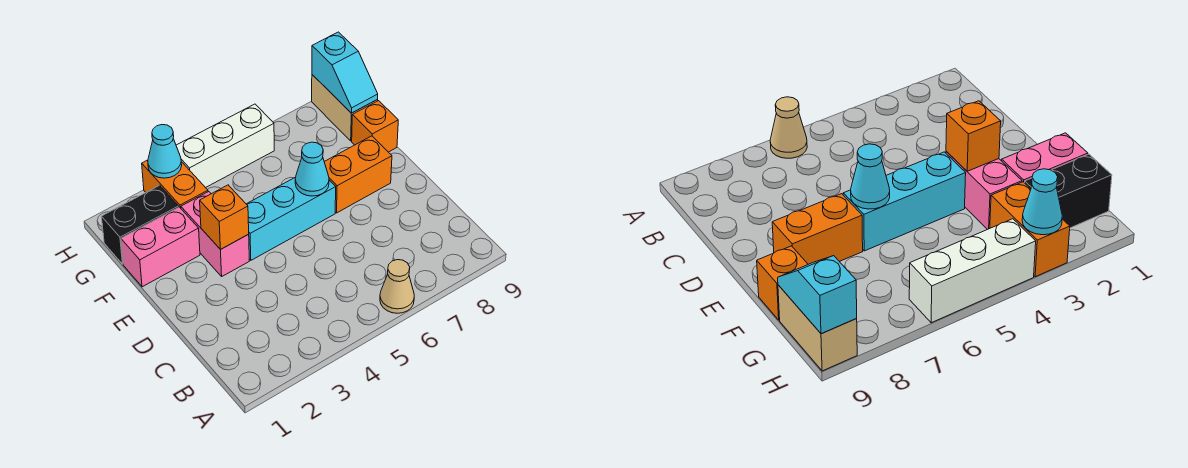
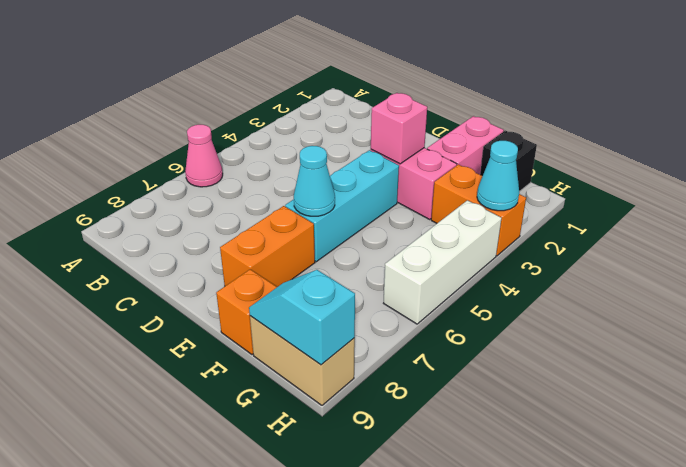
tan 1x1 cone [380,260,414,313] -> pink 1x1 cone [185,125,223,187]
orange 1x1 brick [200,185,249,250] -> pink 1x1 brick [371,93,427,164]
black 1x2 brick [101,185,179,264] -> black 1x1 brick [480,131,537,192]

